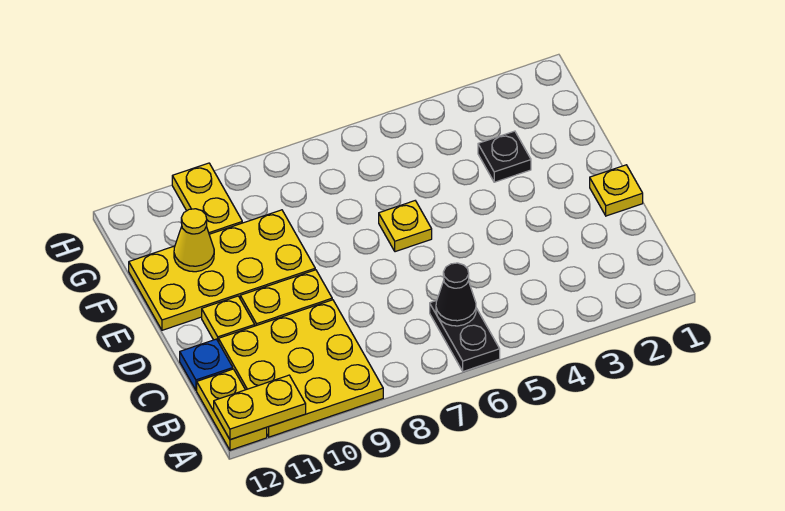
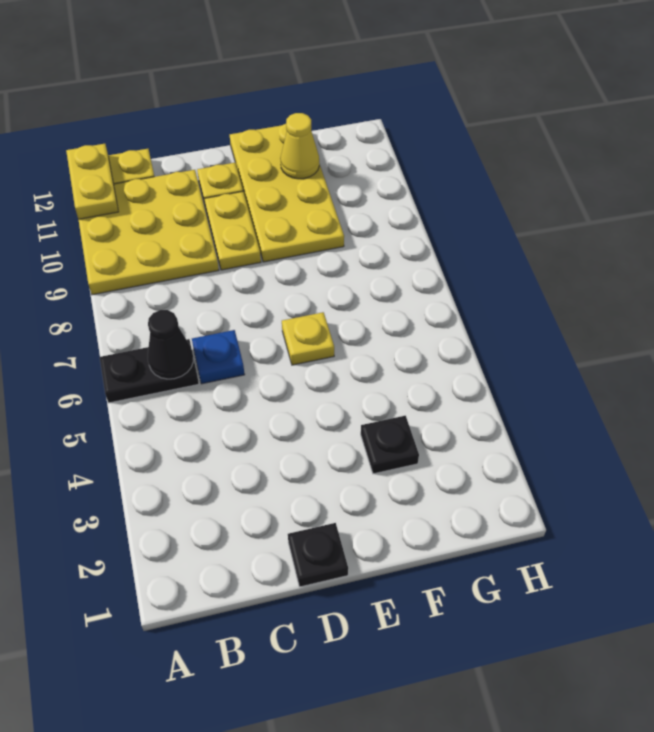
blue 1x1 plate [180,339,233,390] -> blue 1x1 plate moved to [192,330,245,384]
yellow 1x1 plate [590,165,643,216] -> black 1x1 plate [288,523,348,587]
yellow 1x2 plate [172,163,242,234] -> none

